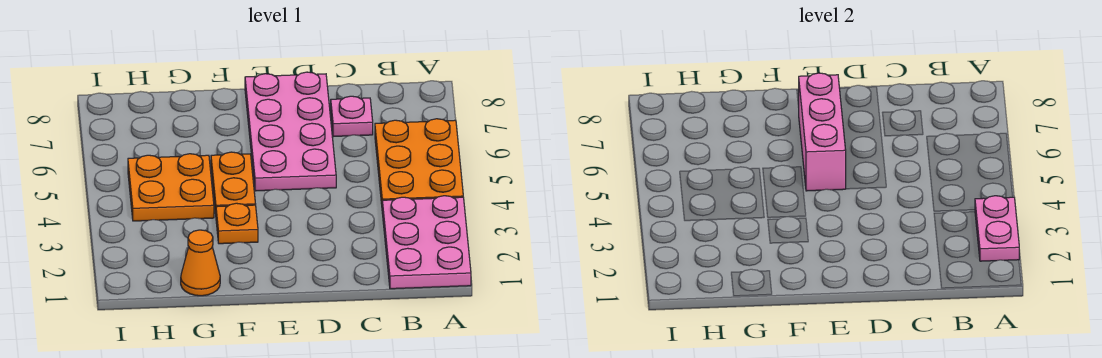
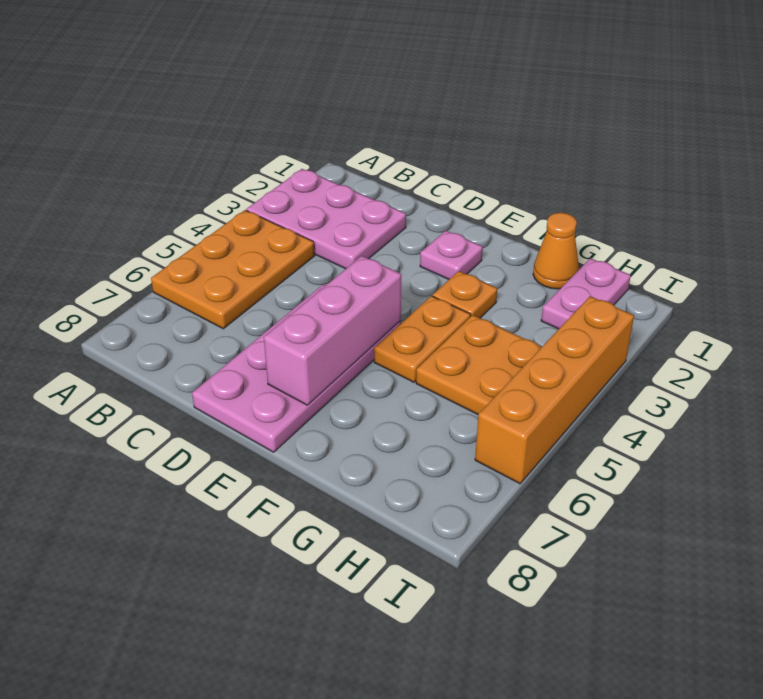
pink 2x3 plate [382,196,471,289] -> pink 2x3 plate turned to [246,169,406,269]
pink 1x2 plate [975,196,1019,261] -> pink 1x2 plate moved to [541,258,631,329]
pink 1x1 plate [331,96,373,137] -> pink 1x1 plate moved to [420,231,483,279]
none -> orange 1x4 brick [475,296,634,484]

